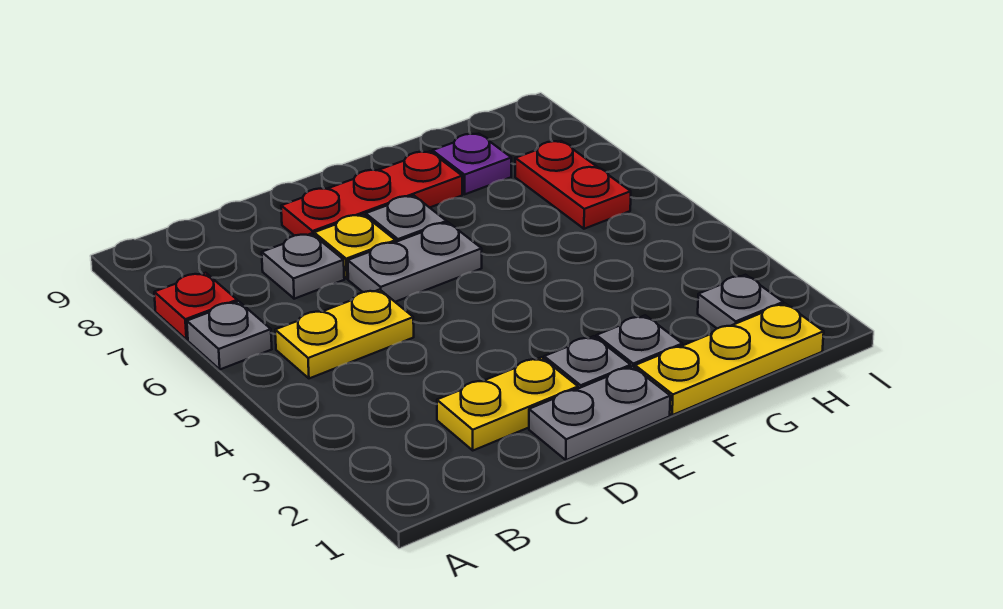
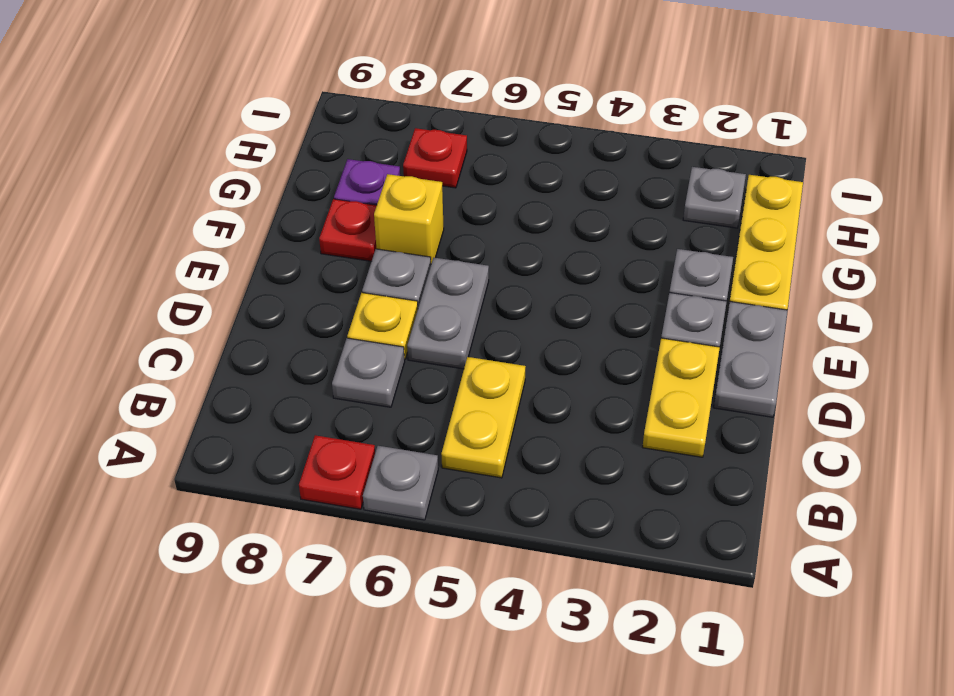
red 1x3 plate [281,151,462,236] -> red 1x1 plate [319,199,377,261]
none -> yellow 1x1 brick [374,174,444,264]
red 1x2 plate [515,141,631,229] -> red 1x1 plate [403,128,467,188]

